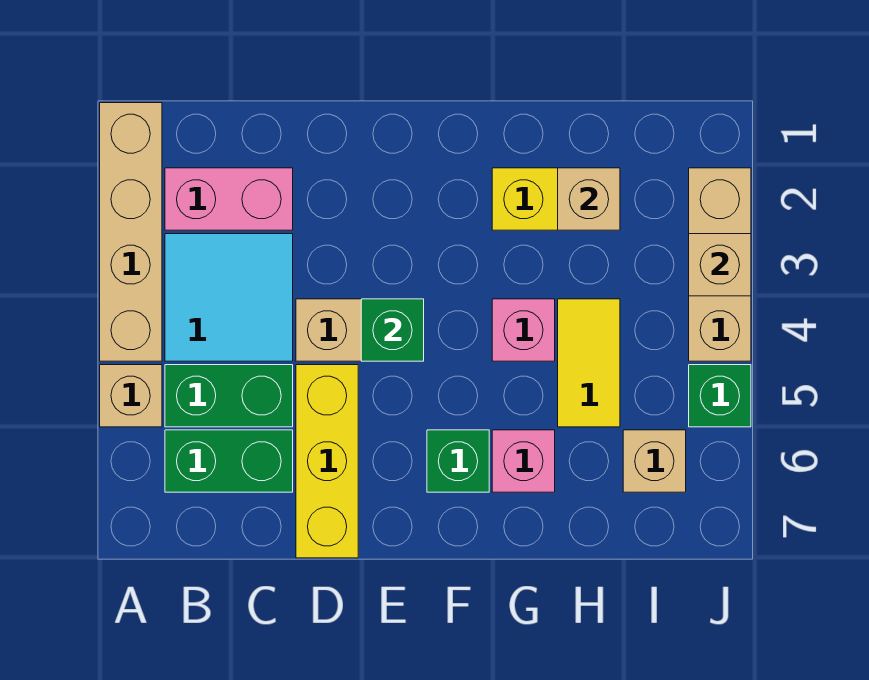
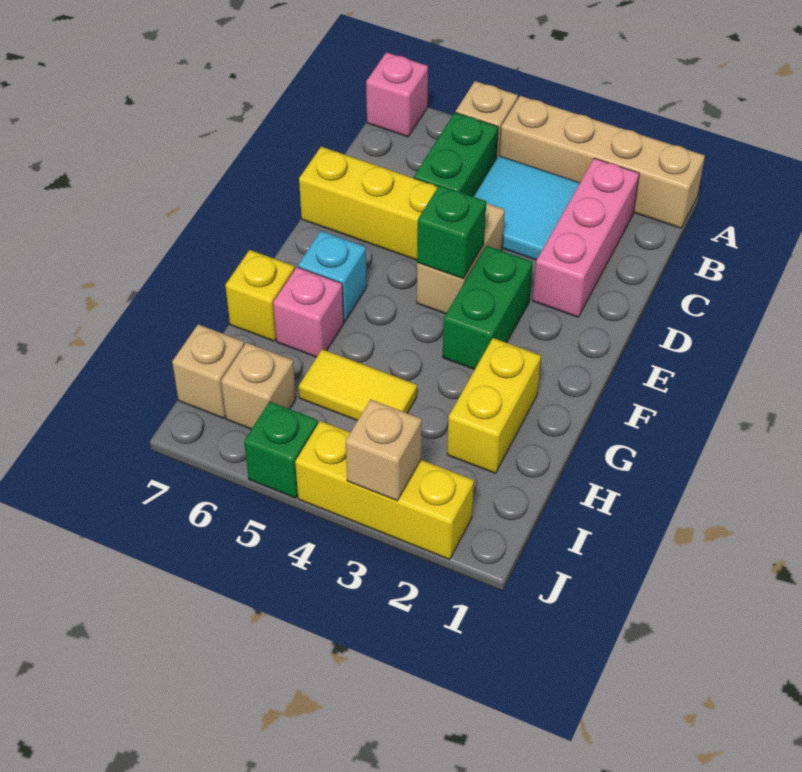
pink 1x2 brick [165,168,293,230] -> pink 1x3 brick [533,158,639,317]
green 1x2 brick [165,430,293,492] -> green 1x2 brick moved to [443,246,533,370]
green 1x1 brick [427,430,489,492] -> cyan 1x1 brick [298,231,367,322]
pink 1x1 brick [492,299,555,361] -> pink 1x1 brick moved to [366,52,428,137]
none -> yellow 1x1 brick [225,250,295,341]
tan 1x1 brick [558,168,620,230] -> tan 1x1 brick moved to [172,324,244,418]
tan 1x3 brick [689,168,751,361] -> yellow 1x3 brick [295,421,474,559]

